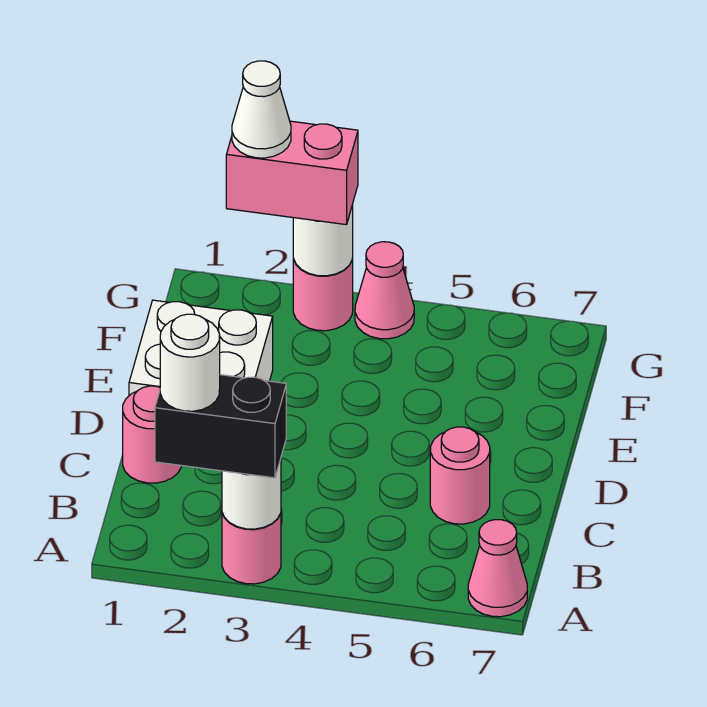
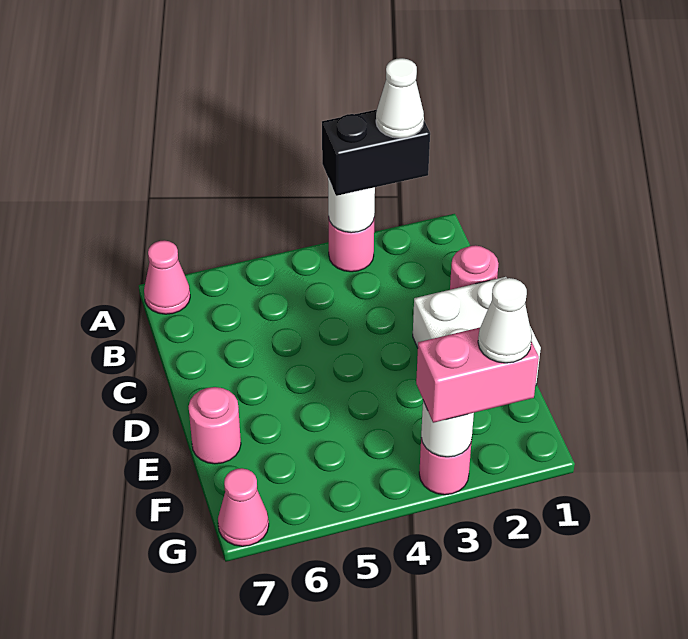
white 1x1 round brick [160,314,220,411] -> white 1x1 cone [376,58,424,138]
pink 1x1 round brick [430,427,490,524] -> pink 1x1 round brick moved to [188,387,241,464]
pink 1x1 cone [355,242,414,339] -> pink 1x1 cone moved to [218,468,269,546]

